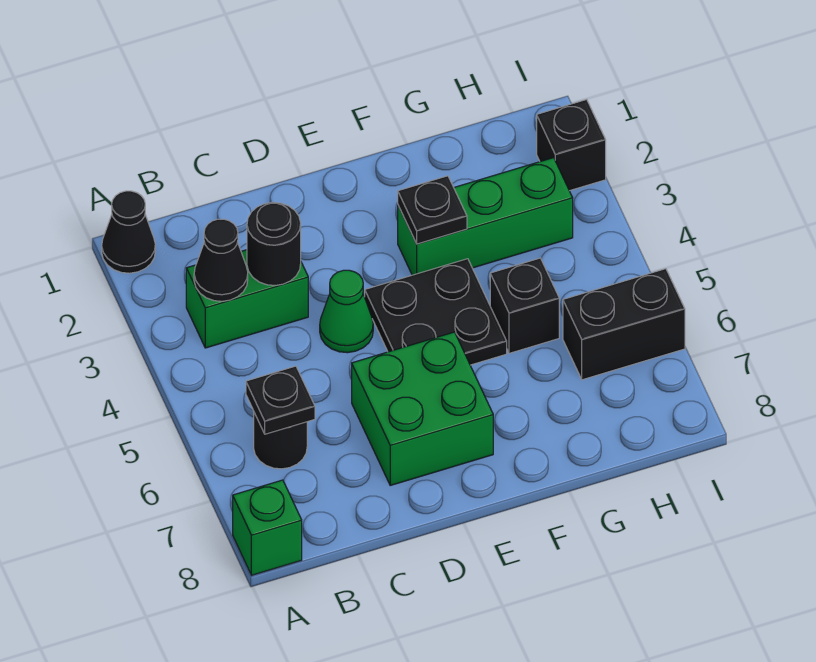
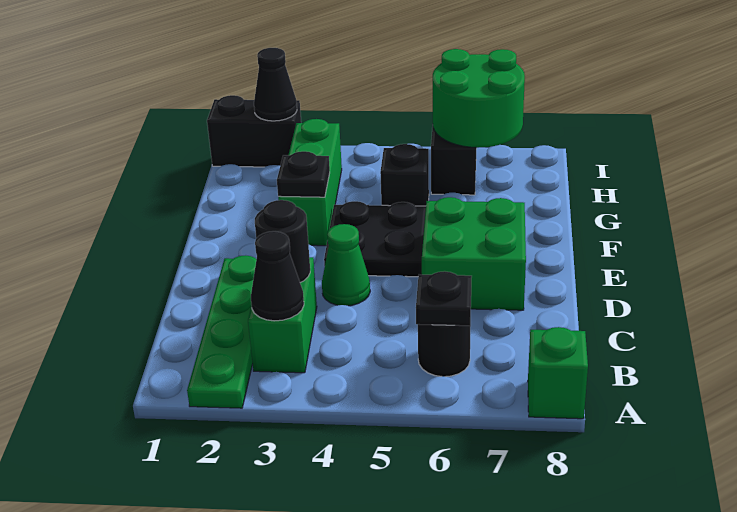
black 1x1 cone [102,191,155,273] -> black 1x1 cone moved to [254,48,297,121]
none -> green 1x4 plate [187,255,256,408]
none -> green 2x2 round brick [433,49,525,148]
black 1x1 brick [537,99,606,191] -> black 1x2 brick [207,95,301,167]

